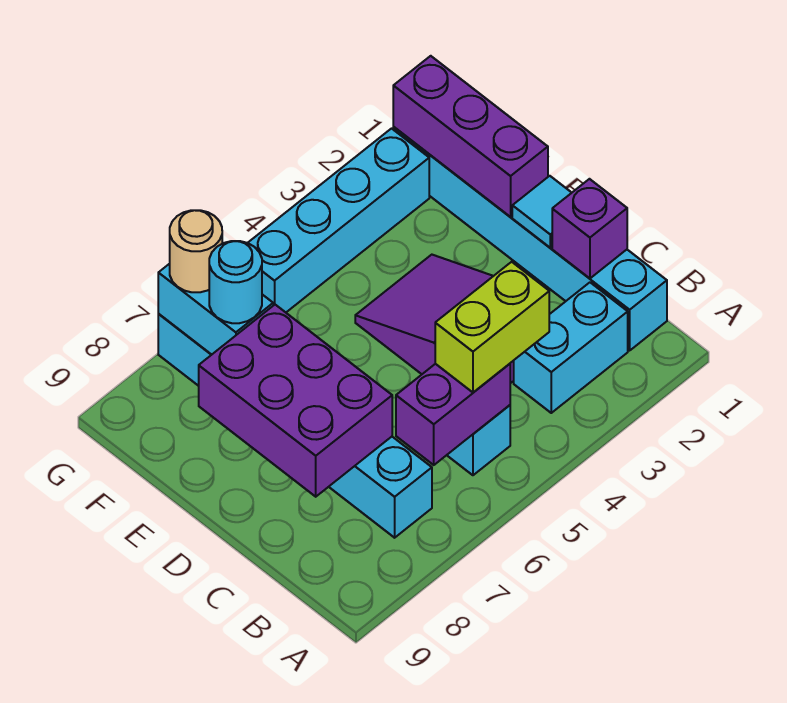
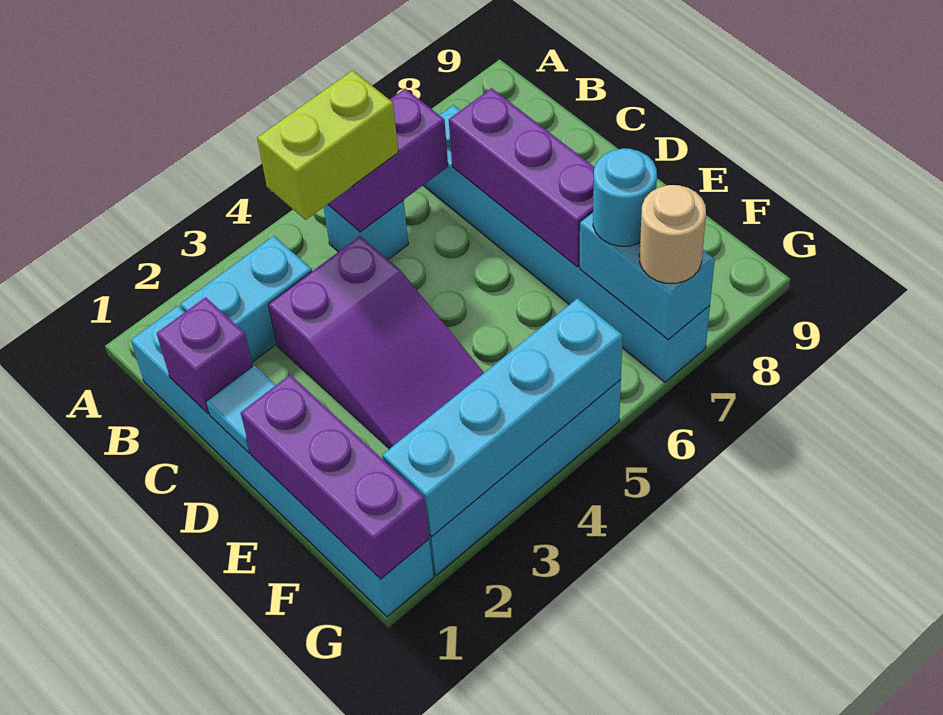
purple 2x3 brick [199,305,392,497] -> purple 1x3 brick [449,88,595,267]
none -> cyan 1x4 brick [382,298,623,537]

